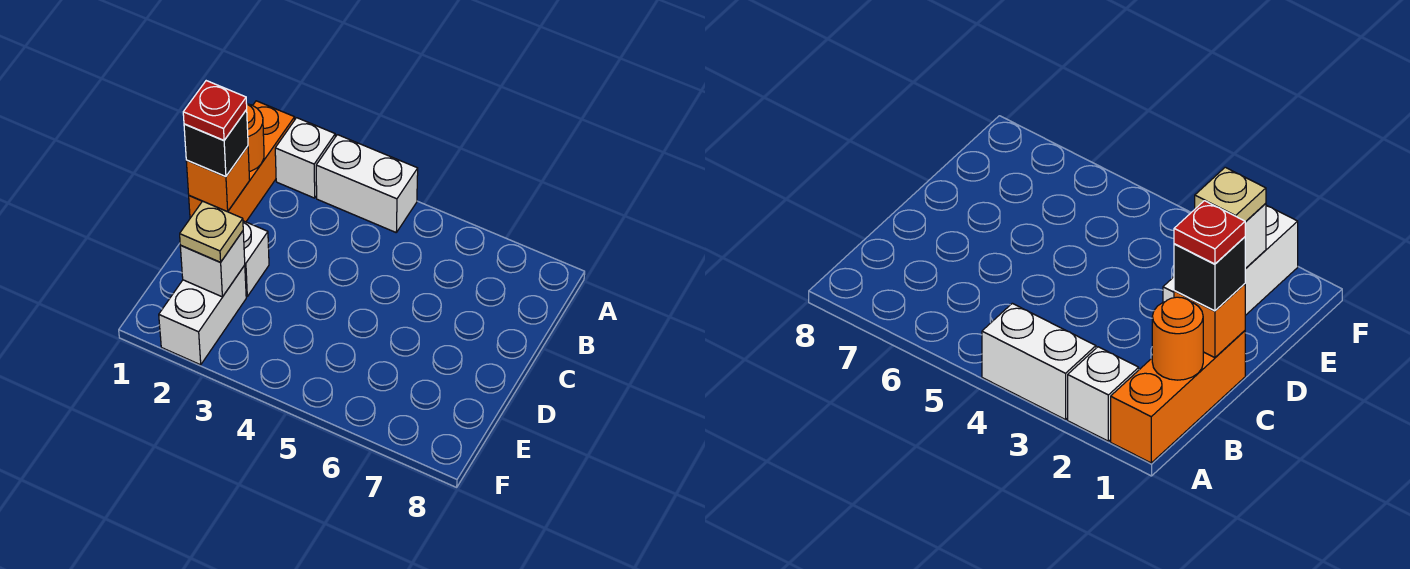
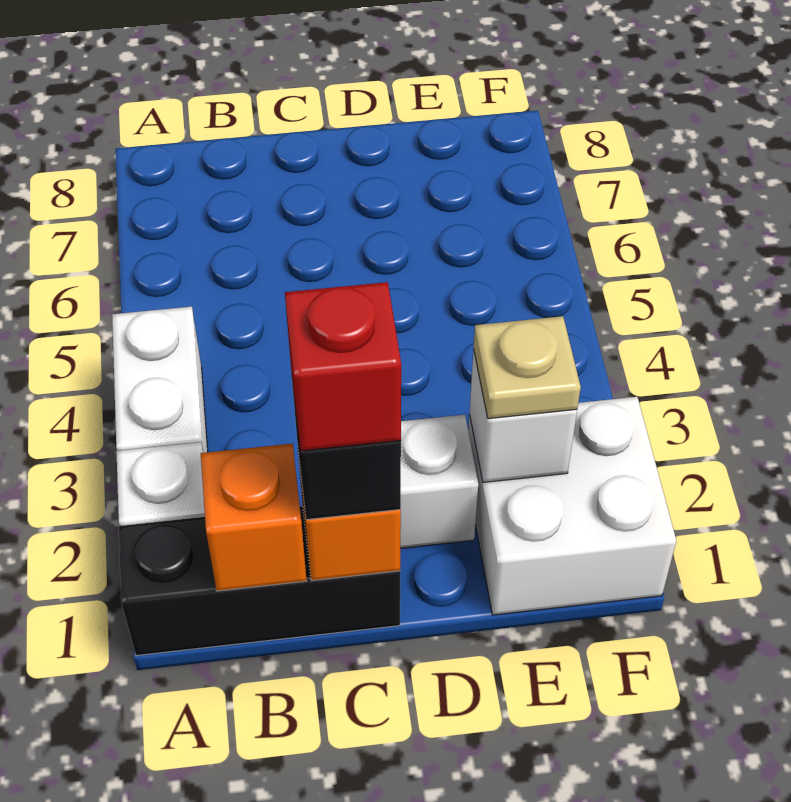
orange 1x3 brick [189,101,295,222] -> black 1x3 brick [119,506,400,656]
orange 1x1 round brick [246,104,264,172] -> orange 1x1 brick [201,444,306,591]
red 1x1 plate [183,81,247,140] -> red 1x1 brick [285,282,401,451]
white 1x2 brick [159,265,246,365] -> white 2x2 brick [468,397,676,615]

